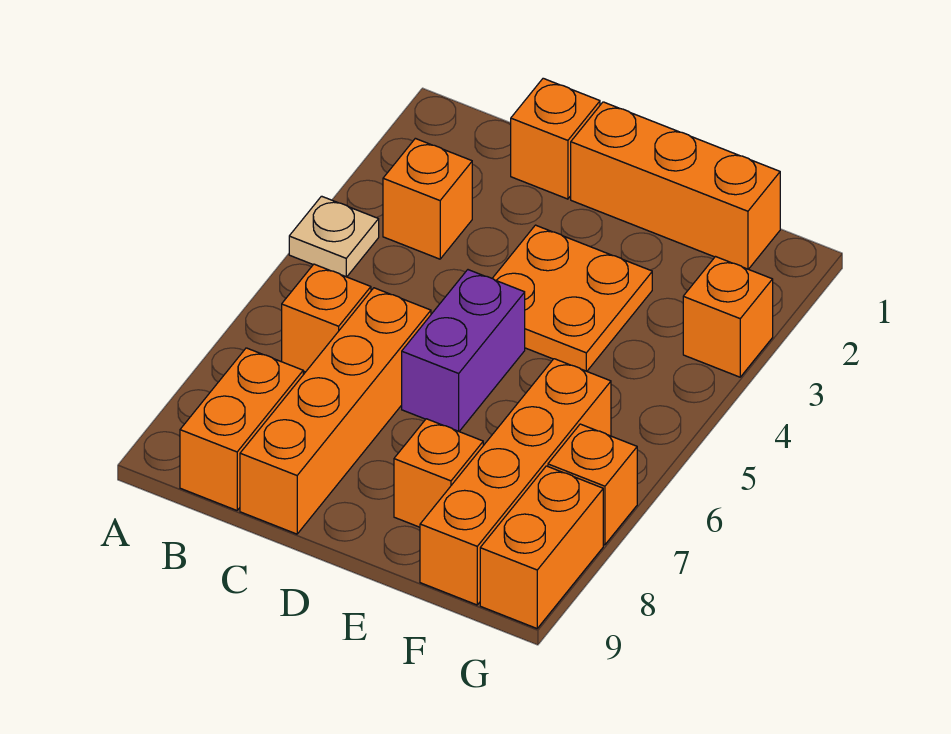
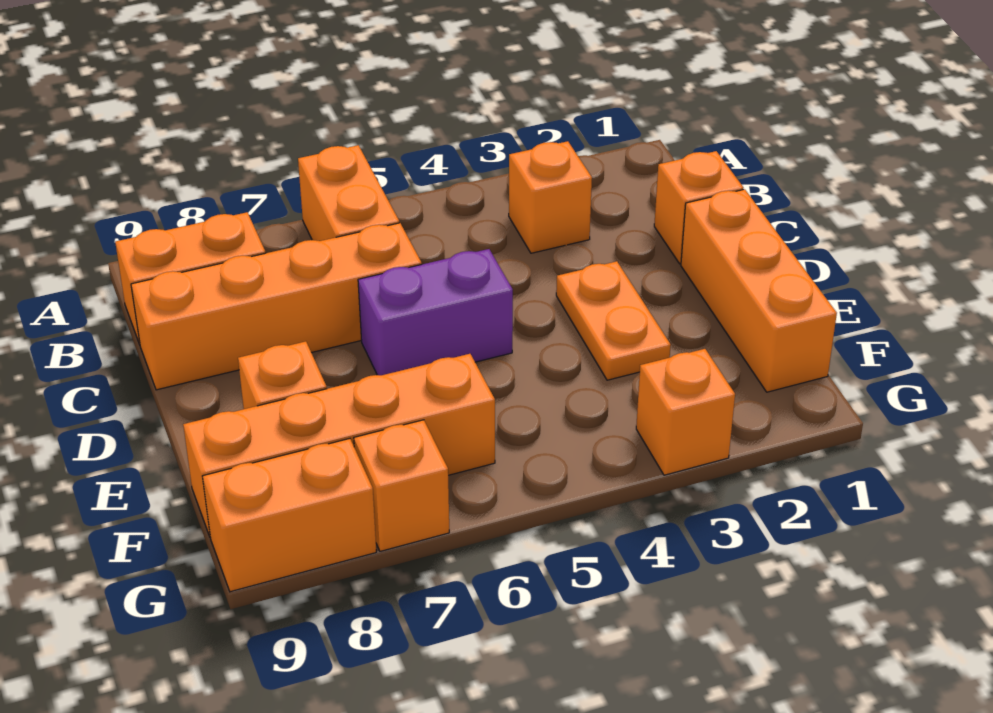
tan 1x1 plate [289,196,379,277] -> none
orange 1x1 brick [282,264,371,372] -> orange 1x2 brick [298,145,399,241]
orange 2x2 plate [492,225,652,371] -> orange 1x2 plate [556,261,671,380]

